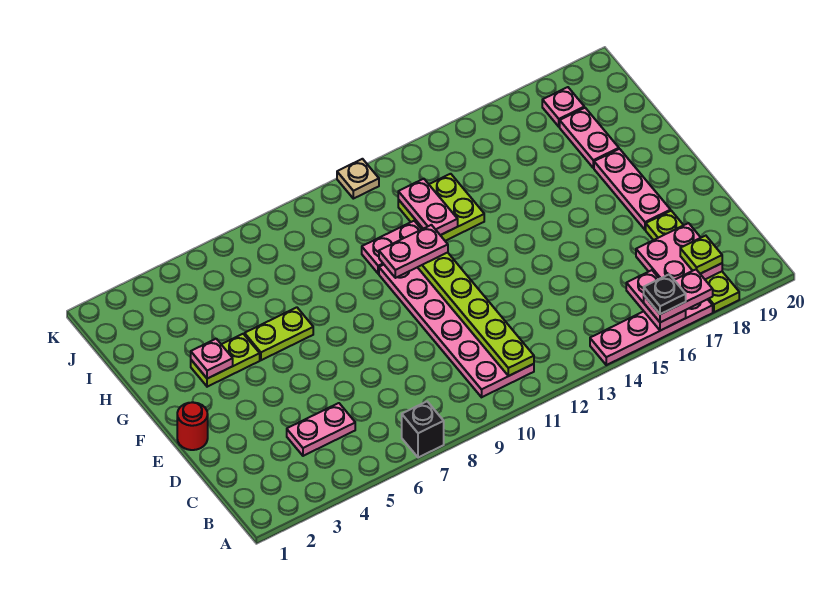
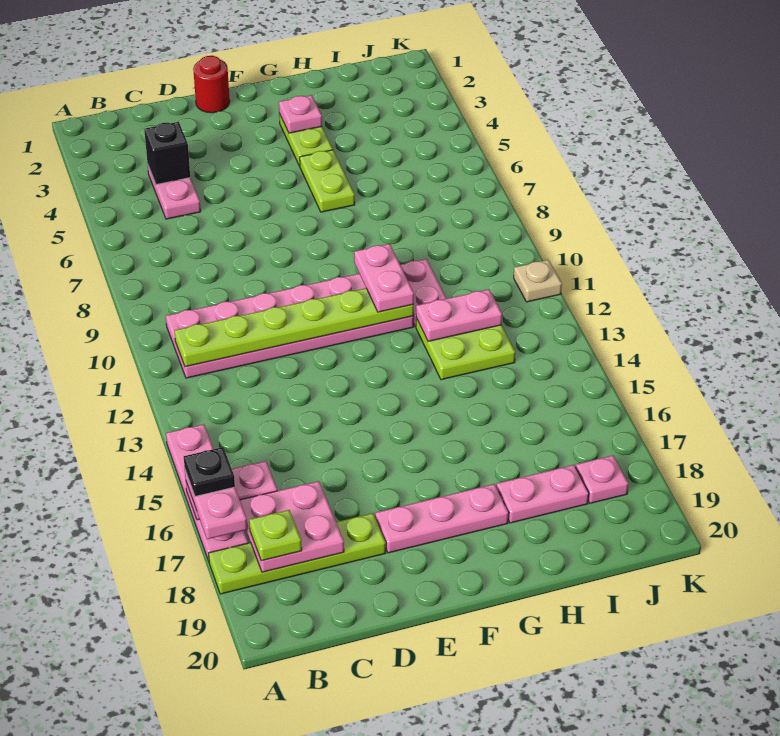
black 1x1 brick [402,402,444,458] -> black 1x1 brick moved to [144,122,190,185]

